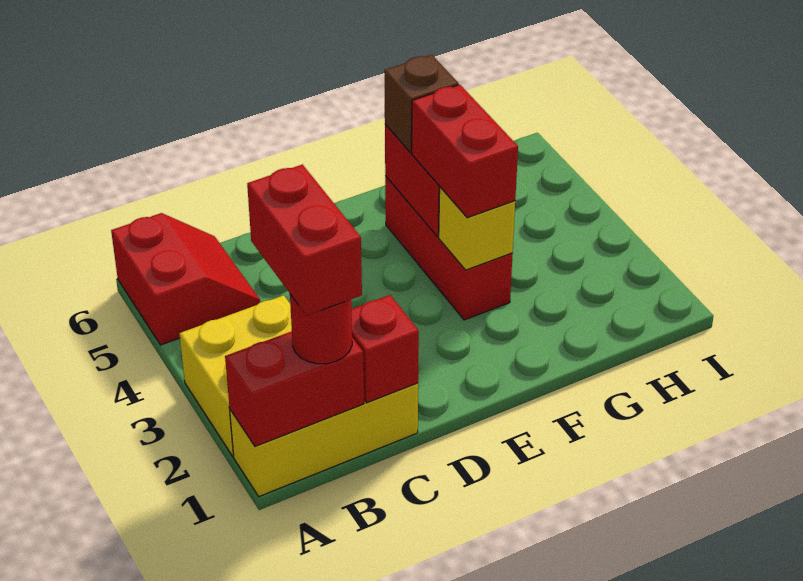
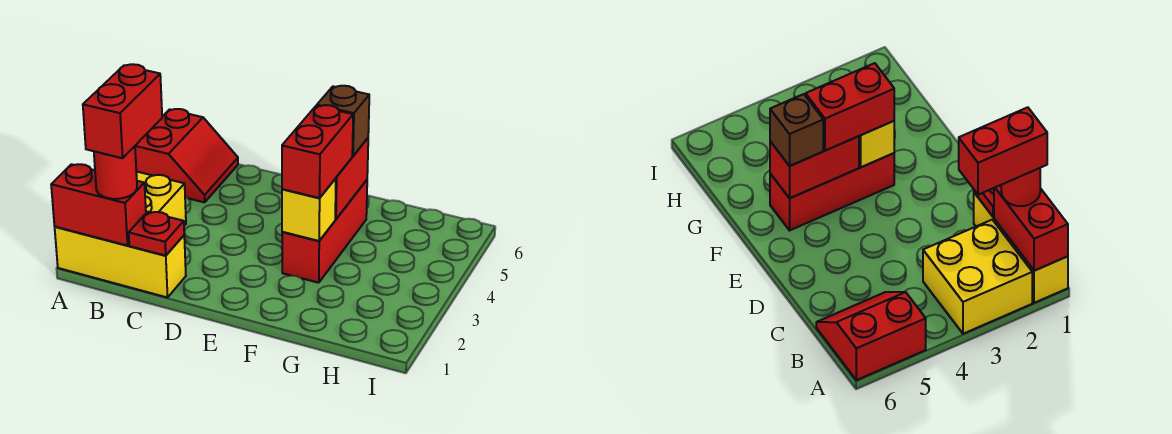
red 1x1 brick [351,295,419,403] -> red 1x1 plate [129,212,184,256]

